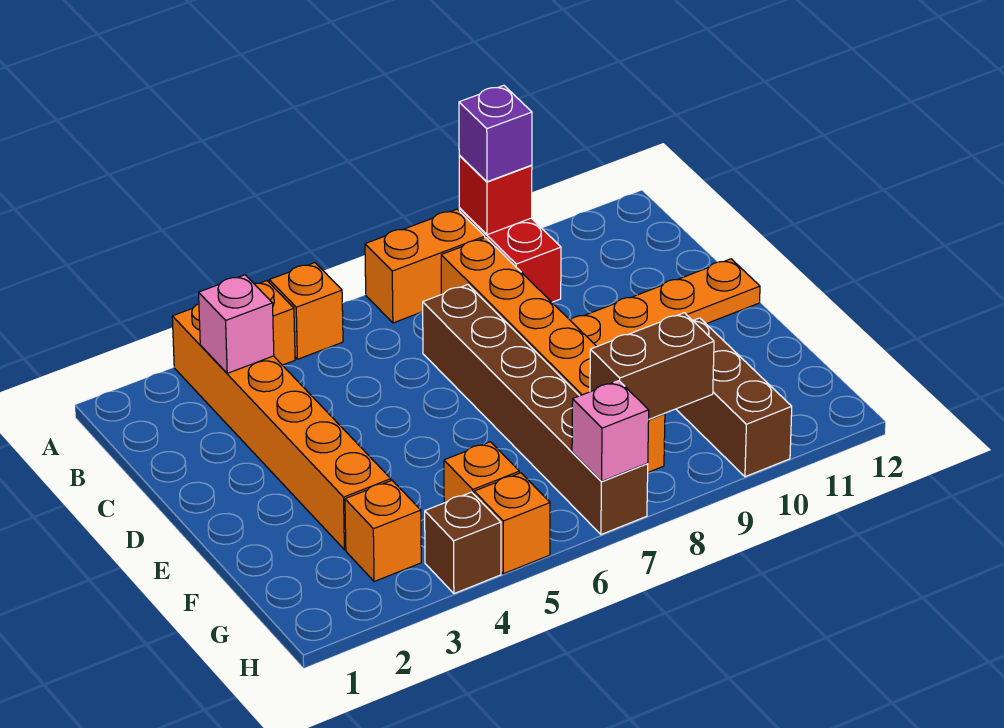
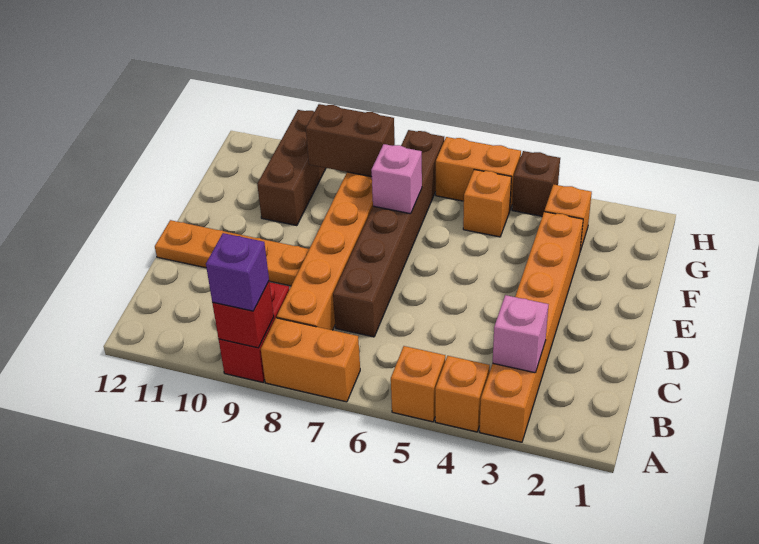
orange 1x1 brick [474,473,550,574] -> orange 1x2 brick [436,137,521,209]
pink 1x1 brick [572,381,649,481] -> pink 1x1 brick moved to [371,144,422,214]

